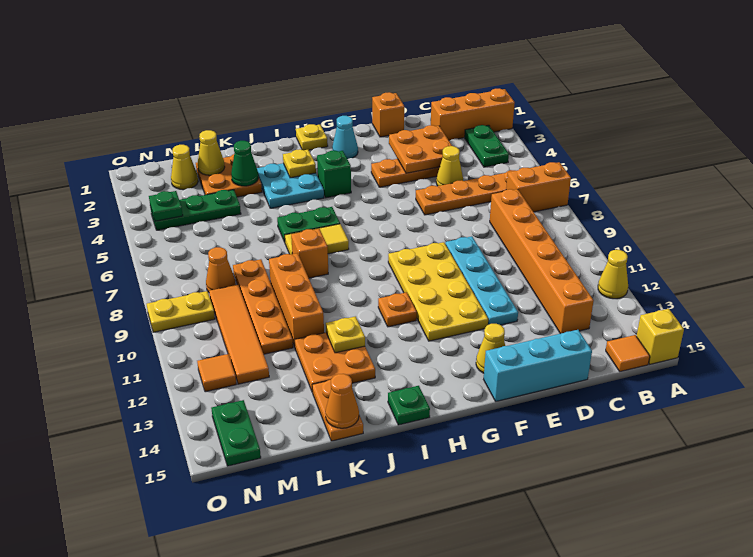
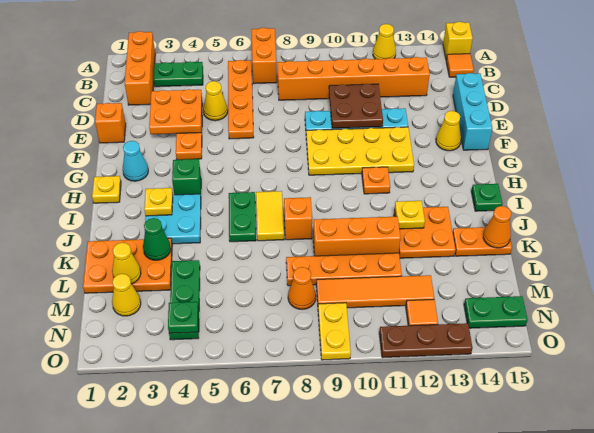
none -> brown 2x2 plate [329,84,383,128]
orange 2x2 plate [196,154,262,197] -> orange 2x3 plate [83,238,172,293]
none -> brown 1x3 plate [379,323,473,358]

